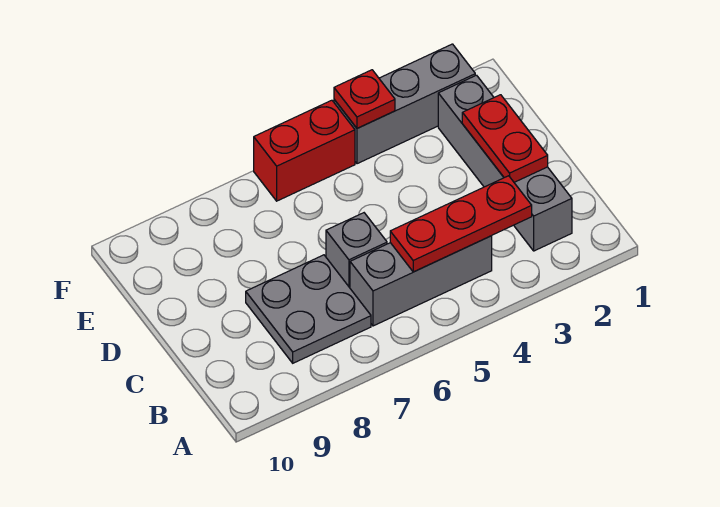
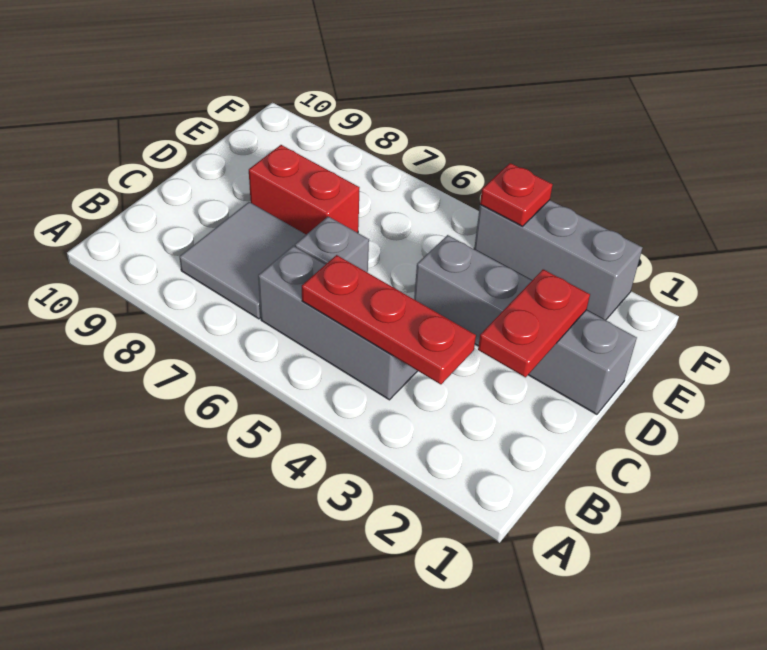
grey 1x4 brick [438,75,572,251] -> grey 1x4 brick turned to [414,235,637,414]
grey 2x2 plate [246,255,371,363] -> grey 2x2 tile [180,202,306,319]
red 1x2 brick [254,100,355,201] -> red 1x2 brick moved to [249,145,360,235]

